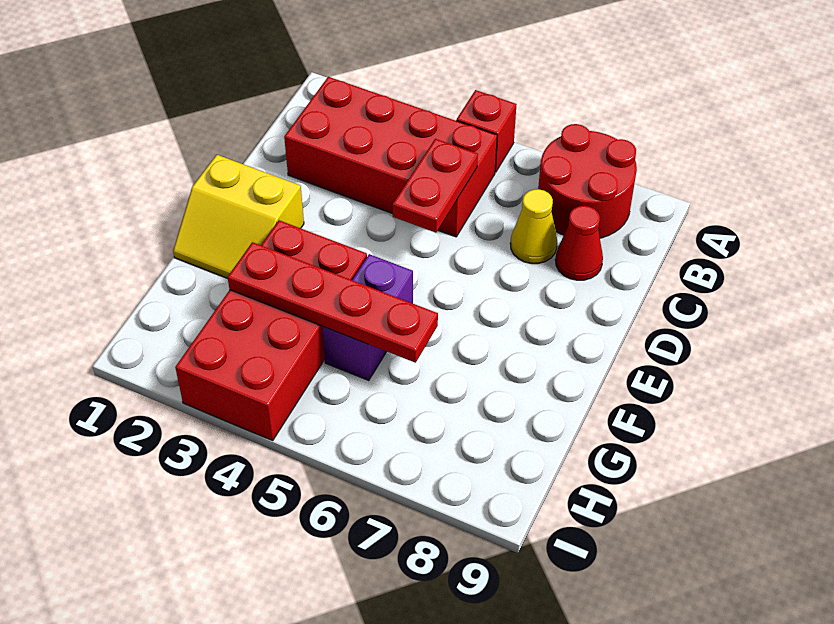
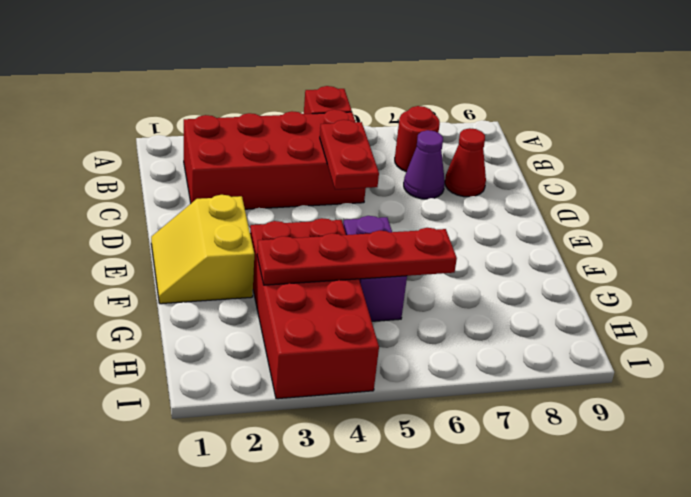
red 2x2 round brick [538,124,637,238] -> red 1x1 round brick [395,106,440,172]
yellow 1x1 cone [510,189,557,264] -> purple 1x1 cone [404,130,445,199]
yellow 2x2 slope [173,155,304,279] -> yellow 2x2 slope turned to [151,195,254,304]

